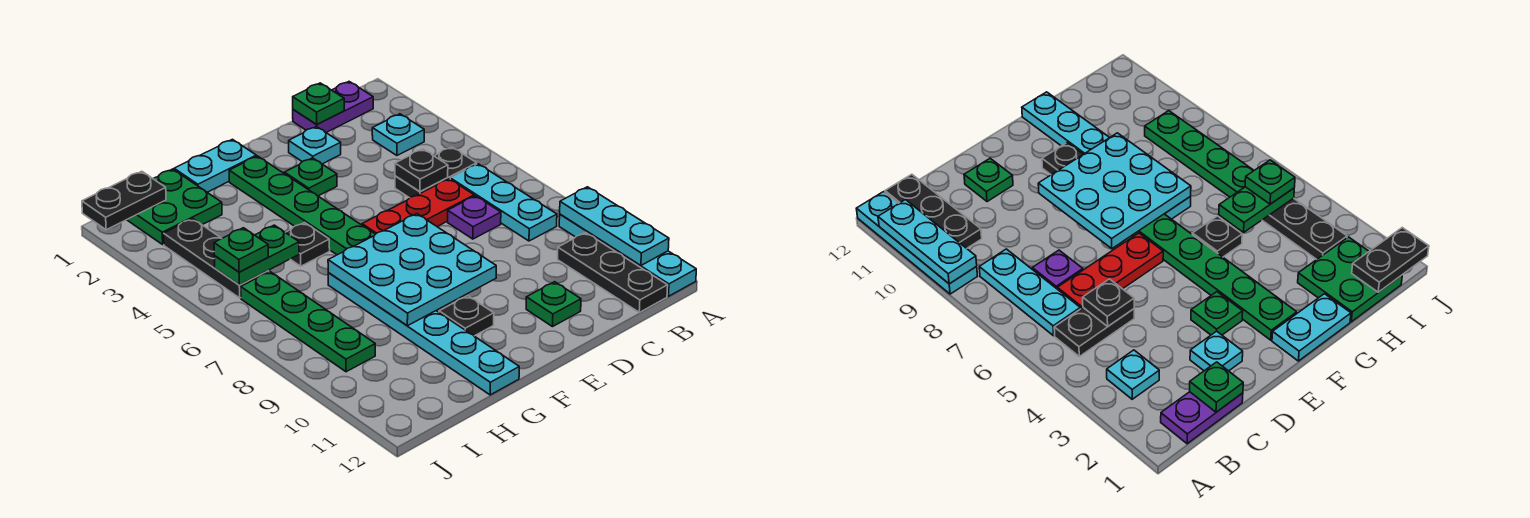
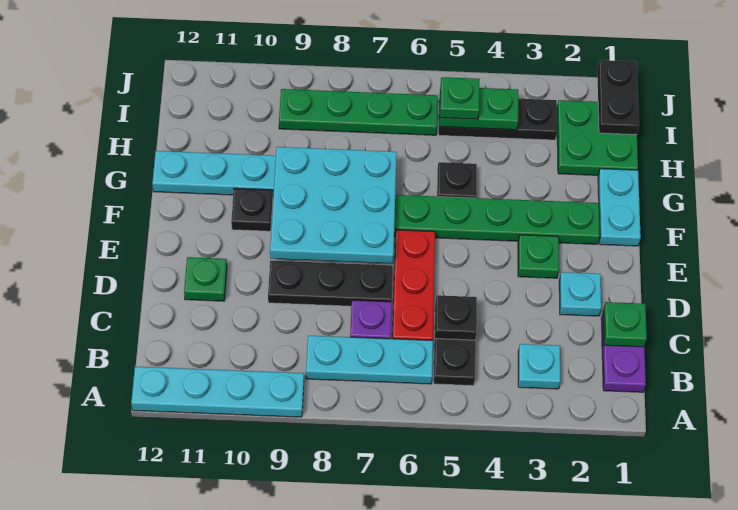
cyan 1x3 plate [560,187,669,266] -> none
black 1x3 plate [558,233,668,312] -> black 1x3 plate moved to [268,261,393,306]
green 1x2 plate [214,225,299,285] -> green 1x2 plate turned to [439,88,518,130]

